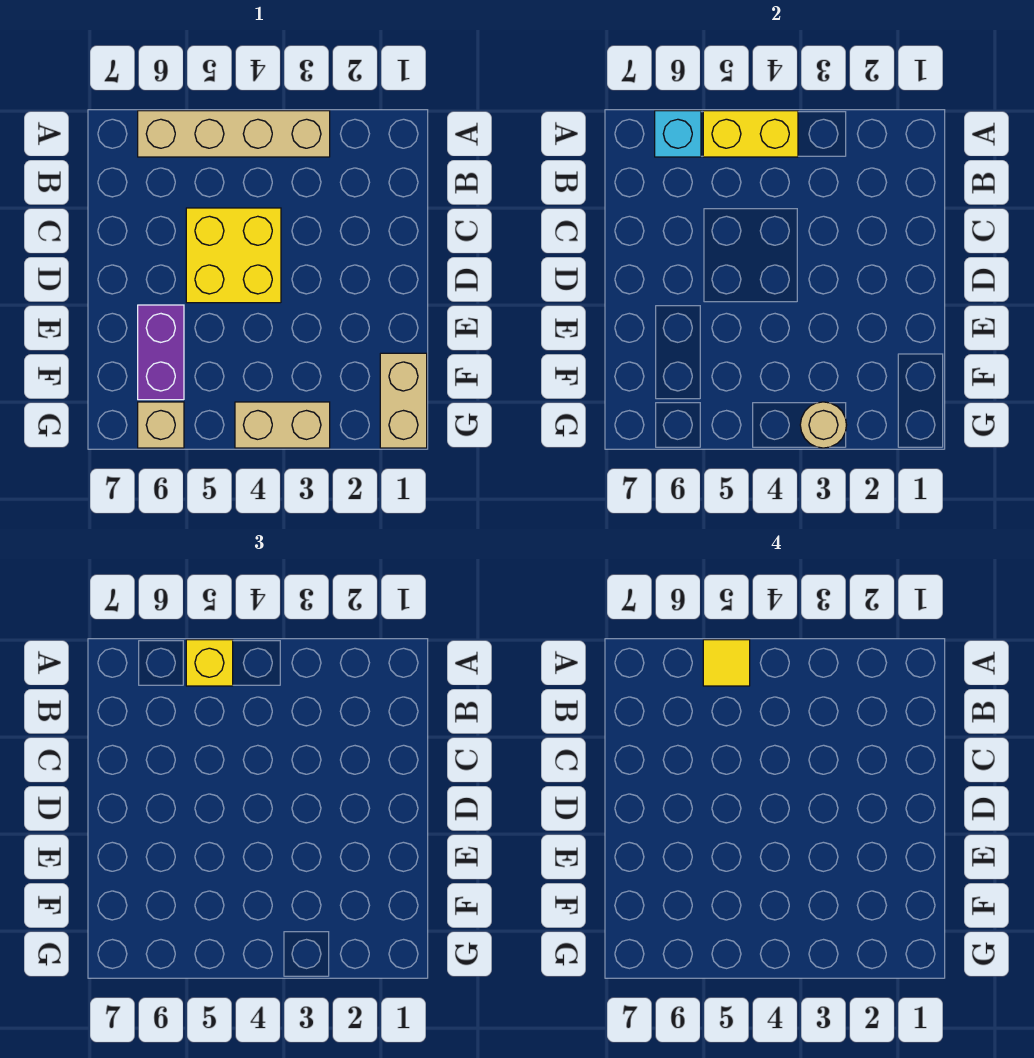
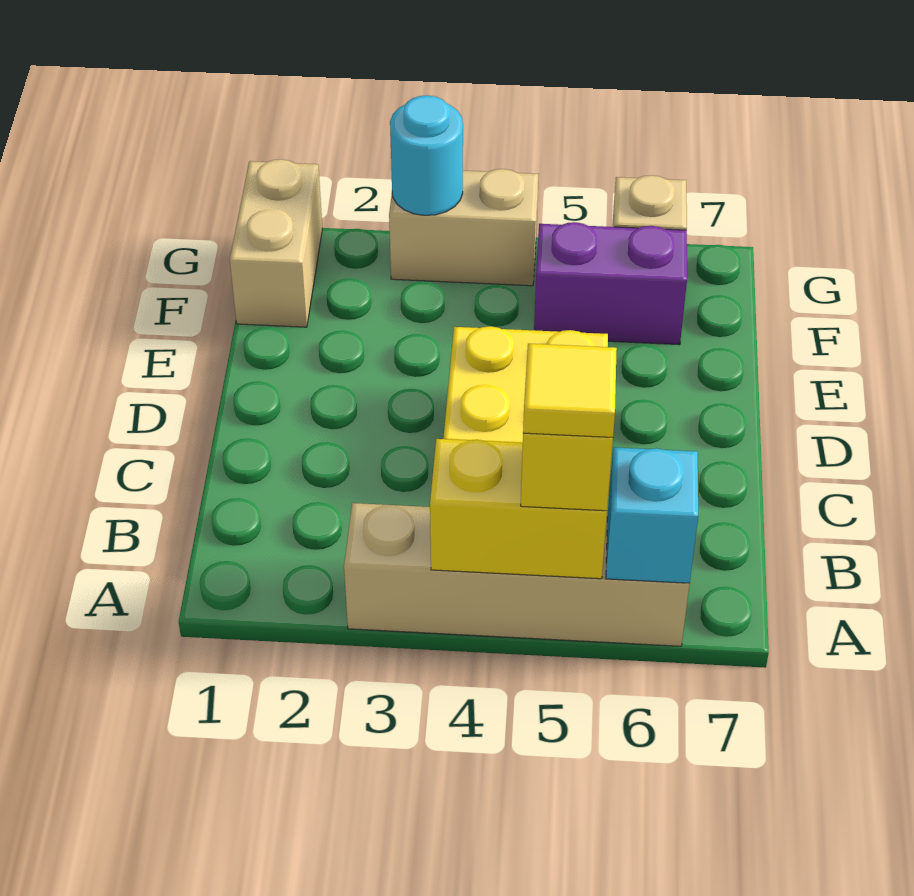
purple 1x2 brick [138,305,184,400] -> purple 1x2 brick turned to [534,222,687,345]
tan 1x1 round brick [800,402,846,448] -> cyan 1x1 round brick [390,95,463,215]

